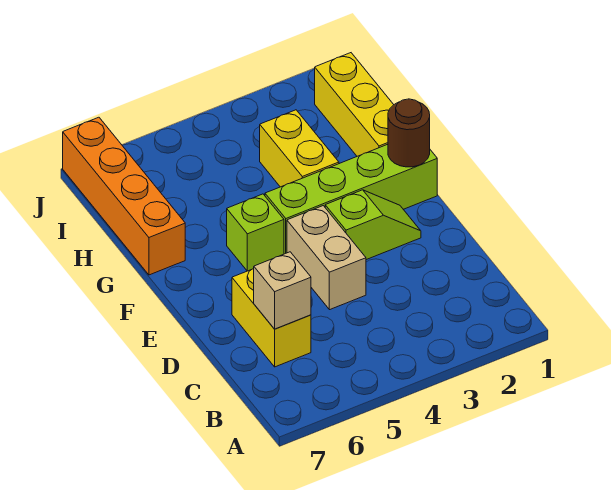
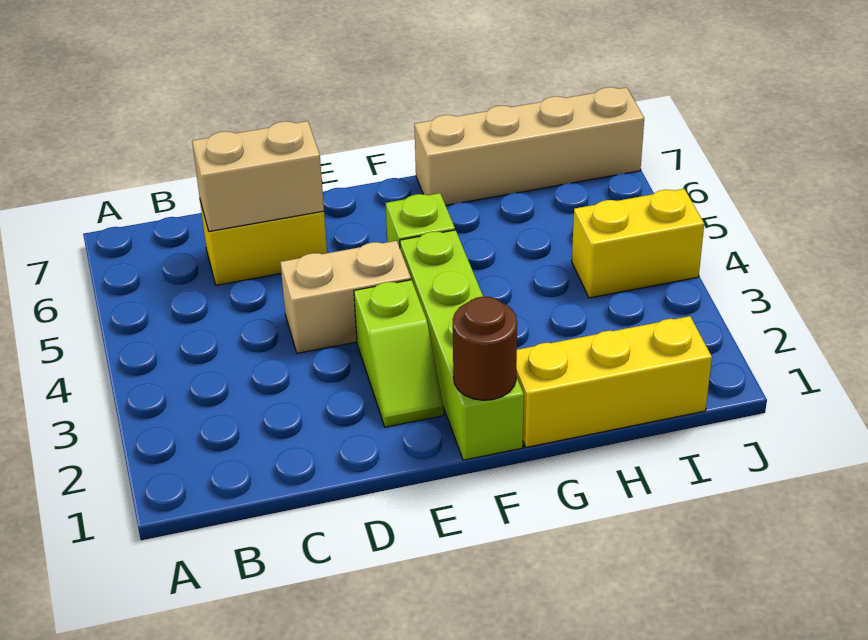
tan 1x1 brick [254,252,311,329] -> tan 1x2 brick [192,121,324,231]
yellow 1x2 brick [260,110,339,187] -> yellow 1x2 brick moved to [572,189,704,298]
orange 1x4 brick [63,117,185,275] -> tan 1x4 brick [414,87,644,205]

